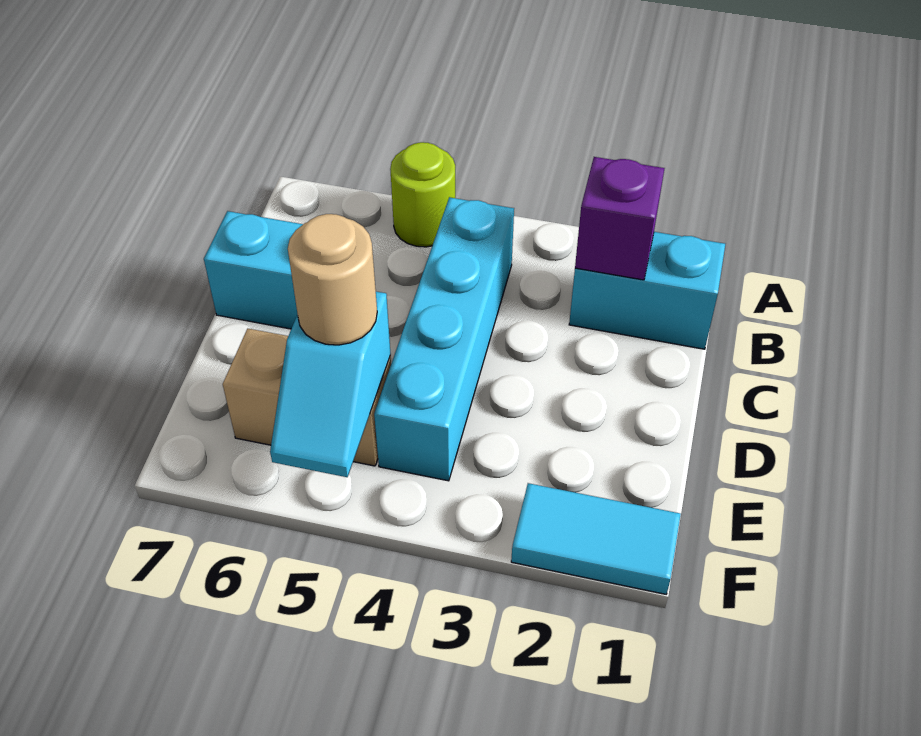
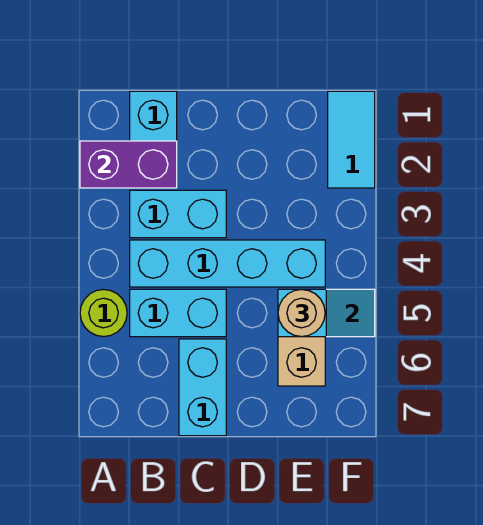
purple 1x1 brick [575,157,665,280] -> purple 1x2 brick [80,141,177,188]
none -> cyan 1x2 brick [130,190,226,238]
none -> cyan 1x2 brick [130,289,226,337]

